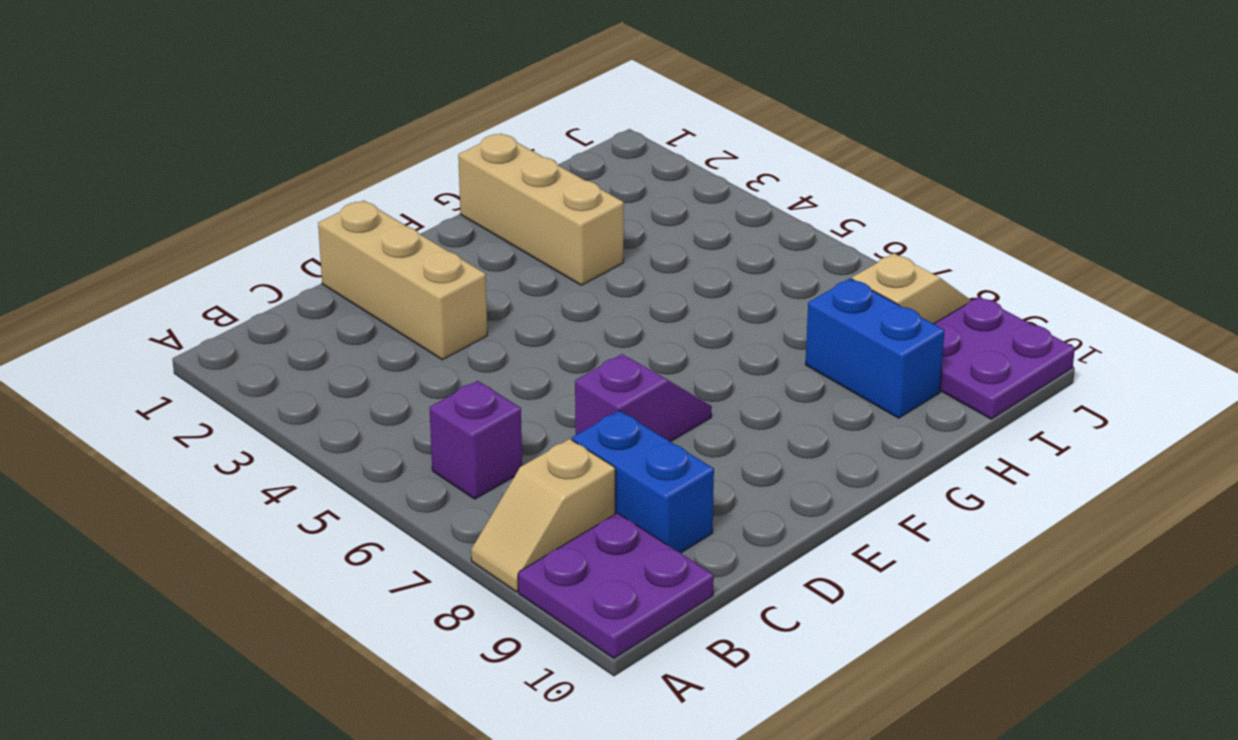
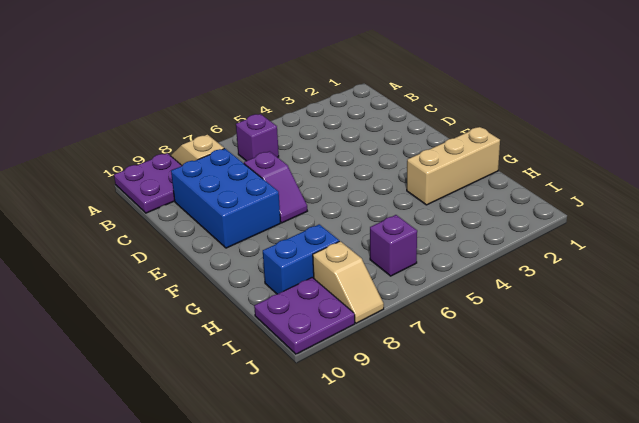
blue 1x2 brick [572,410,714,553] -> blue 2x3 brick [171,149,281,248]
tan 1x3 brick [318,200,487,360] -> none
none -> purple 1x1 brick [370,215,417,276]

